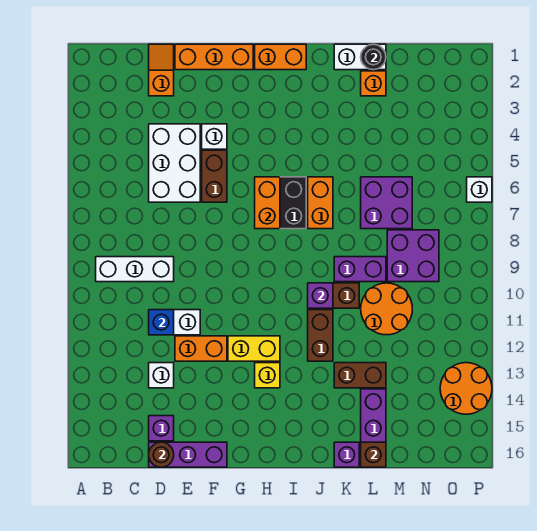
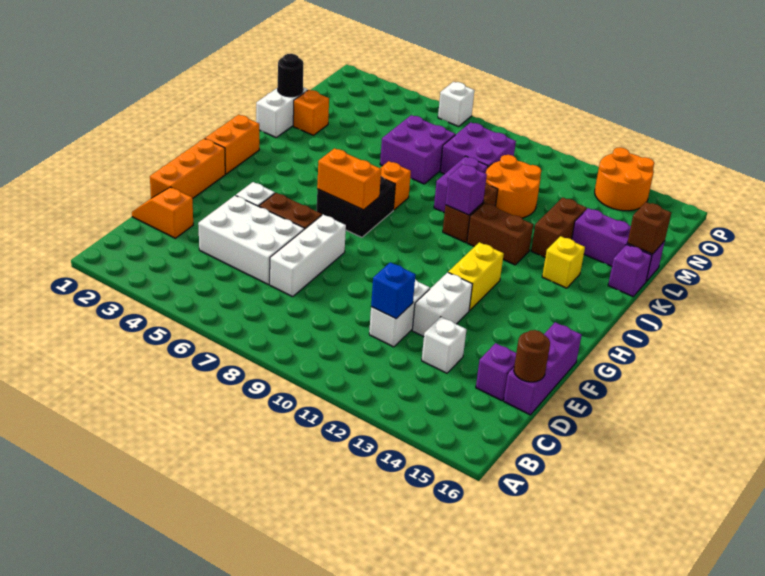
white 1x3 brick [96,257,174,282] -> white 1x3 brick moved to [270,215,346,297]
orange 1x2 brick [175,336,227,361] -> white 1x2 brick [412,272,472,337]
yellow 1x1 brick [255,363,280,388] -> yellow 1x1 brick moved to [542,236,585,288]
orange 1x2 brick [308,177,333,229] -> orange 1x1 brick [381,161,411,210]

